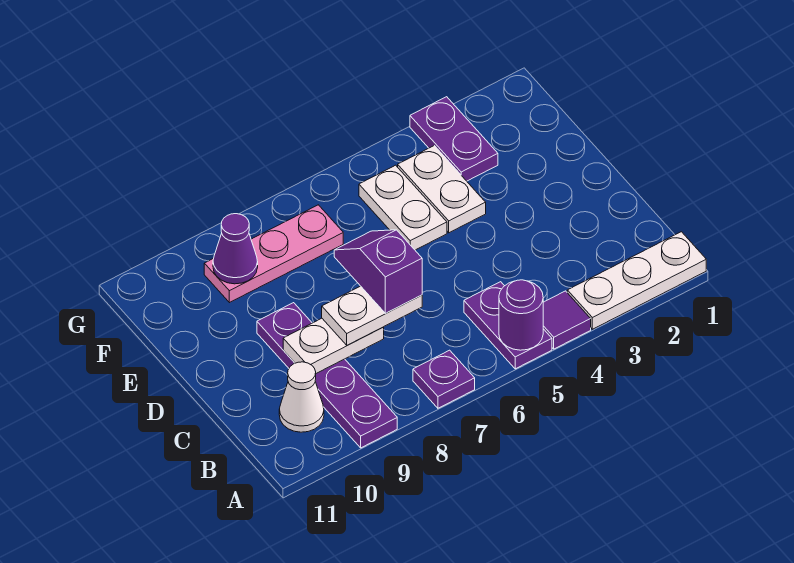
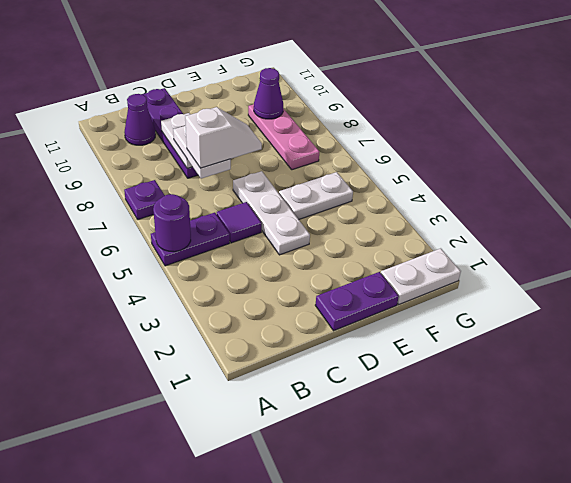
white 1x3 plate [567,232,706,329] -> white 1x3 plate moved to [233,171,310,255]
purple 1x1 tile [543,291,591,349] -> purple 1x1 tile moved to [217,202,262,243]
purple 1x4 plate [257,303,397,448] -> purple 1x4 plate turned to [142,88,198,178]
white 1x1 cone [279,362,324,432] -> purple 1x1 cone [124,94,156,145]
purple 1x2 slope [334,230,422,313] -> white 1x2 slope [185,107,262,168]
white 1x2 plate [398,146,486,233] -> white 1x2 plate moved to [381,248,461,304]
purple 1x2 plate [410,97,498,181] -> purple 1x2 plate moved to [315,272,399,331]

